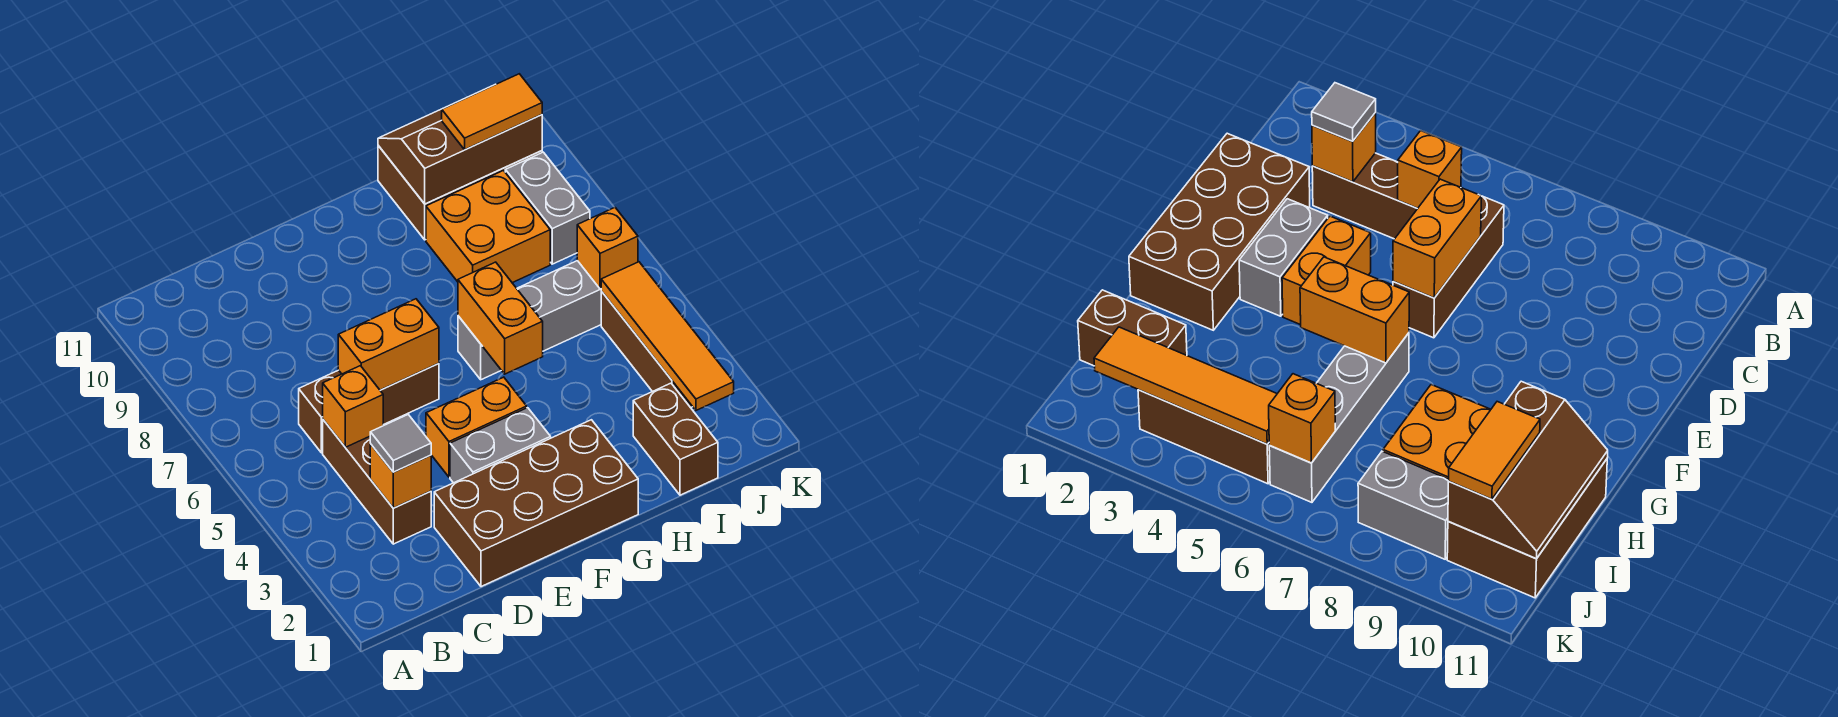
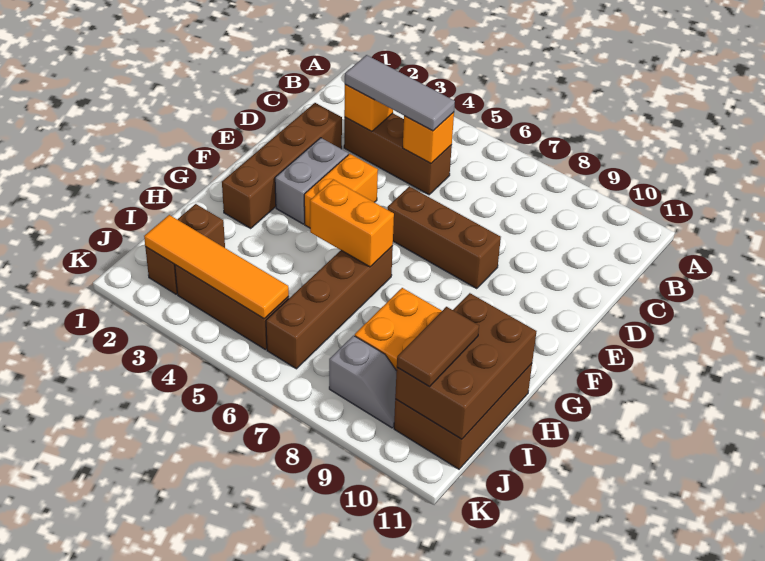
grey 1x1 tile [370,415,431,472] -> grey 1x3 tile [345,55,455,131]
brown 1x3 brick [299,364,439,453] -> brown 1x3 brick turned to [388,186,501,289]
brown 2x4 brick [434,420,638,587] -> brown 1x4 brick [222,103,342,228]
orange 1x2 brick [338,299,439,390] -> none
grey 1x4 brick [458,261,601,380] -> brown 1x4 brick [266,246,393,369]
brown 2x3 slope [378,84,542,204] -> brown 2x3 brick [395,293,537,439]
brown 1x2 brick [633,383,718,495] -> brown 1x2 brick turned to [145,204,225,294]
orange 1x2 tile [442,74,542,150] -> brown 1x2 tile [397,307,479,387]
orange 1x1 brick [577,207,638,289] -> none
grey 1x2 brick [505,152,590,264] -> grey 1x2 slope [329,336,397,428]

